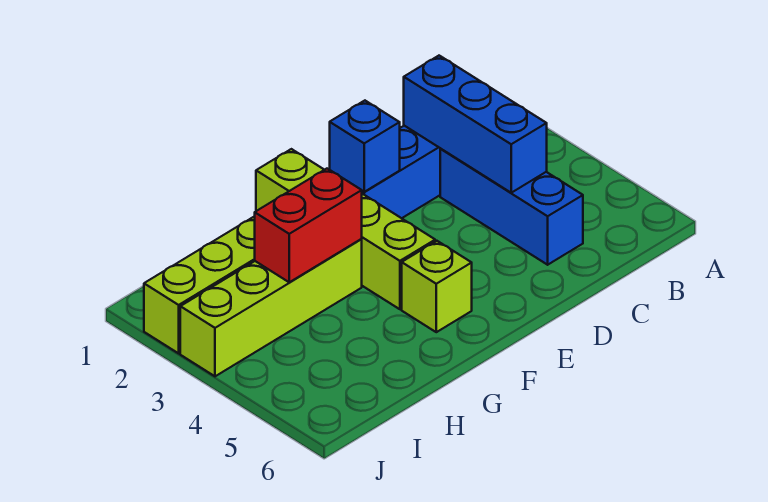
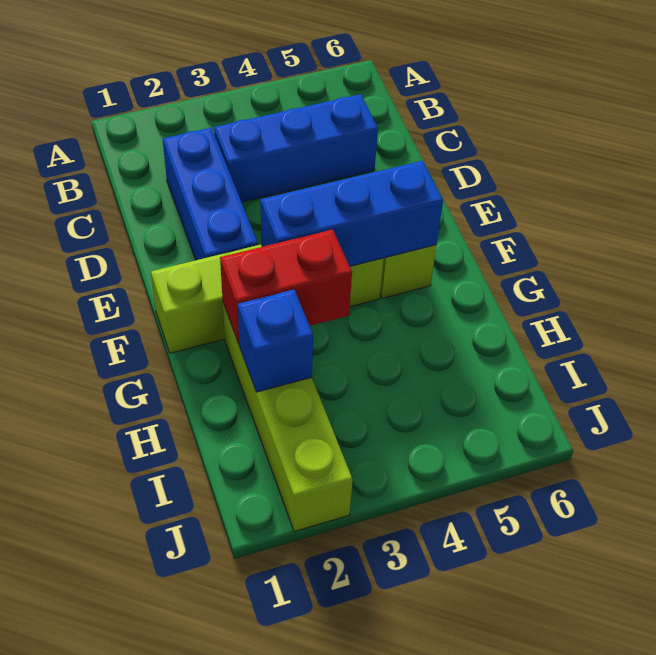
blue 1x3 brick [404,56,547,193] -> blue 1x3 brick moved to [260,161,443,266]
blue 1x1 brick [330,101,400,192] -> blue 1x1 brick moved to [238,290,313,392]
lime 1x4 brick [180,239,362,376] -> none
red 1x2 brick [255,169,362,282] -> red 1x2 brick turned to [220,230,352,344]

